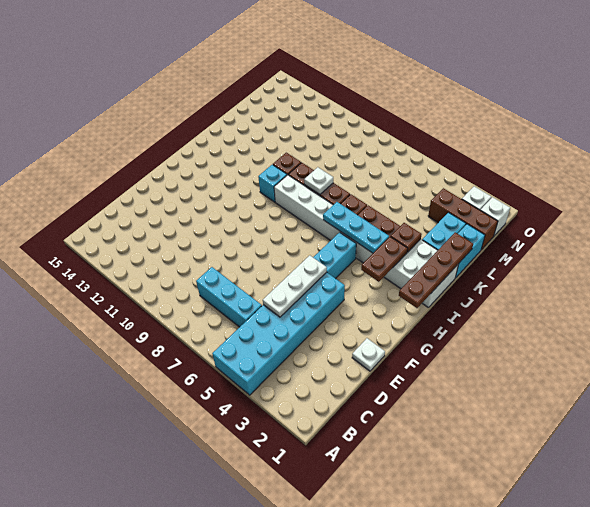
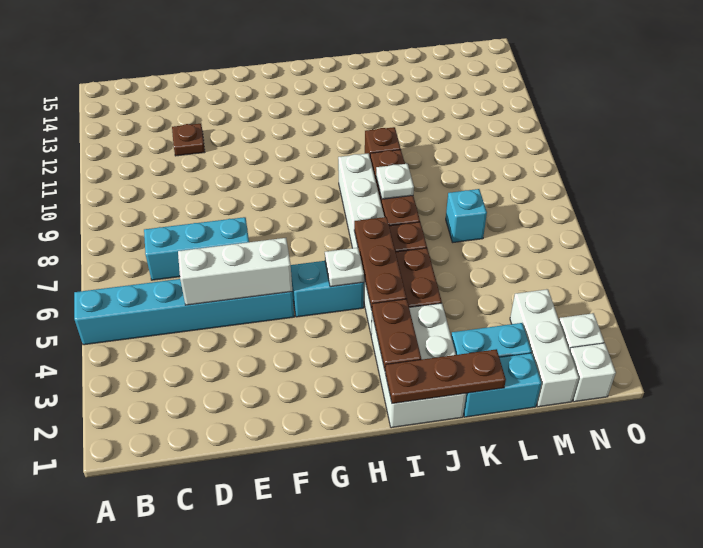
cyan 2x6 brick [212,272,345,395] -> cyan 1x6 brick [74,279,294,345]
cyan 1x3 brick [196,267,262,327] -> cyan 1x3 brick turned to [144,217,249,280]
white 1x3 plate [263,255,327,317] -> white 1x3 brick [178,238,292,305]
white 1x1 plate [352,338,385,371] -> white 1x1 plate moved to [325,248,364,287]
brown 1x4 plate [399,232,473,308] -> brown 1x3 plate [385,349,506,404]
brown 1x2 plate [361,237,408,282] -> brown 1x2 plate turned to [372,299,421,370]
cyan 1x3 plate [323,202,389,253] -> brown 1x3 plate [354,217,407,310]
cyan 1x1 brick [258,165,287,202] -> cyan 1x1 brick moved to [446,189,487,243]
brown 1x1 plate [391,223,422,252] -> brown 1x1 plate moved to [172,124,205,156]
brown 1x3 brick [428,188,498,250] -> white 1x3 brick [510,289,579,407]

